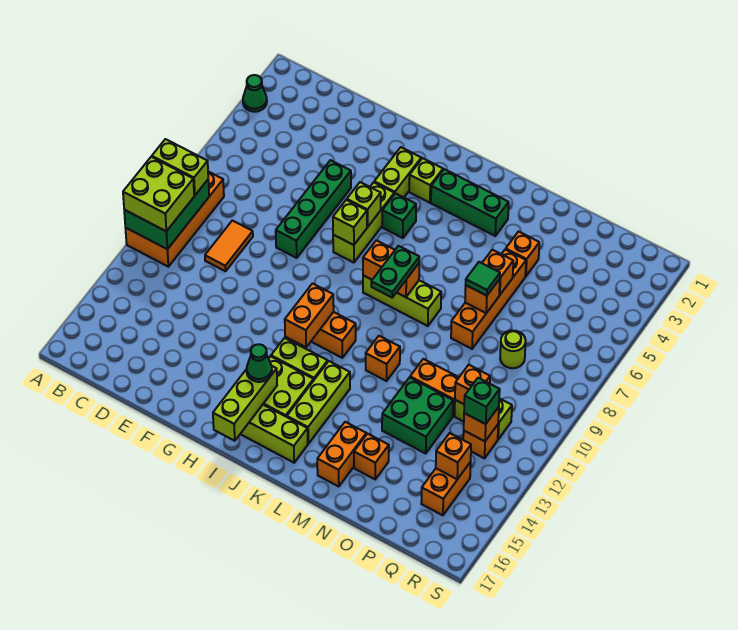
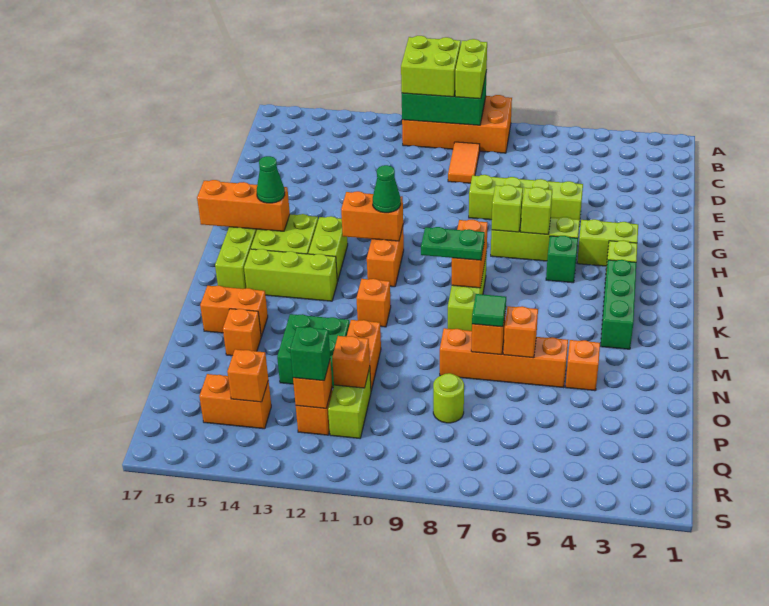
green 1x1 cone [243,75,267,112] -> green 1x1 cone moved to [373,165,401,213]
orange 1x2 tile [205,220,253,271] -> orange 1x2 tile turned to [448,142,480,183]
green 1x4 brick [276,160,351,258] -> lime 1x4 brick [469,175,583,225]
lime 1x3 brick [213,366,277,441] -> orange 1x3 brick [197,180,290,231]

